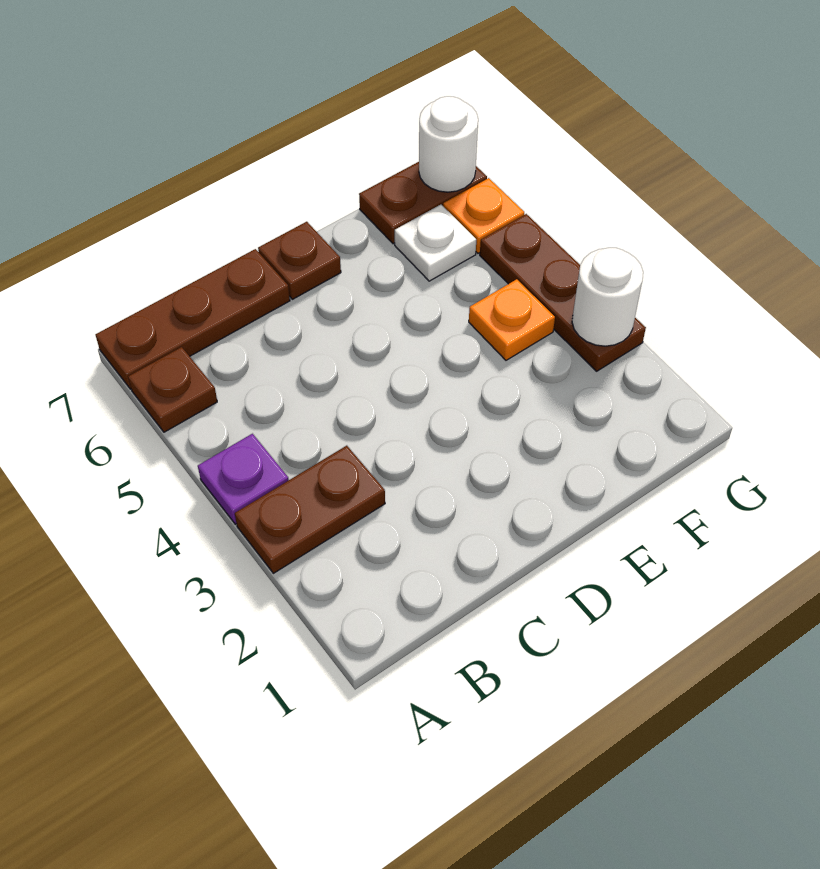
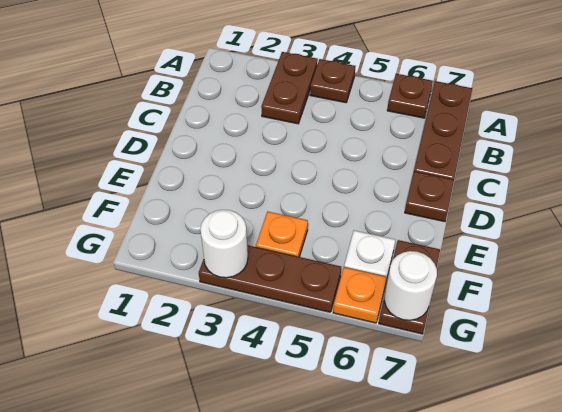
purple 1x1 plate [198,434,289,524] -> brown 1x1 plate [310,59,355,103]

